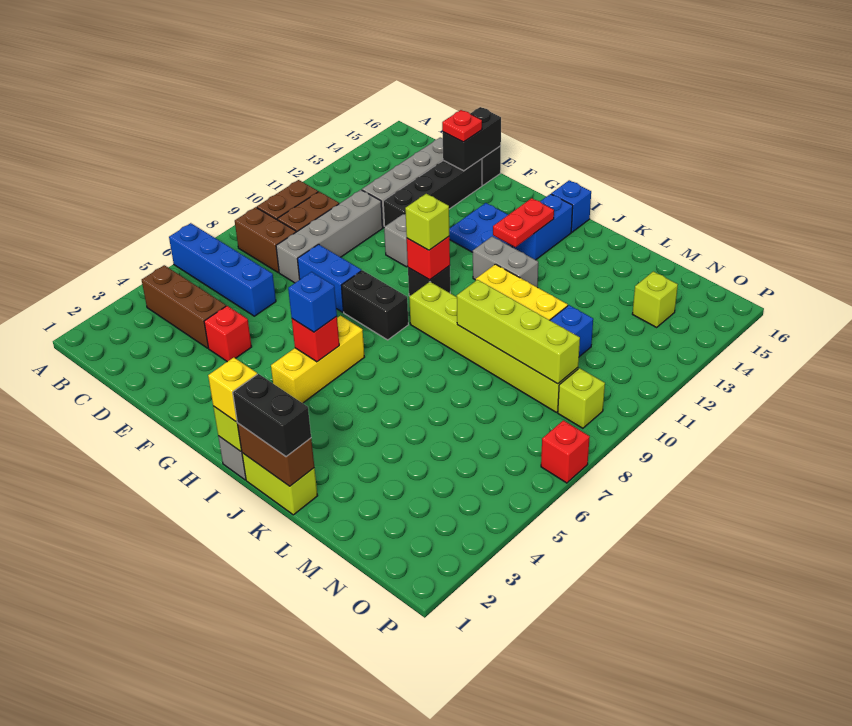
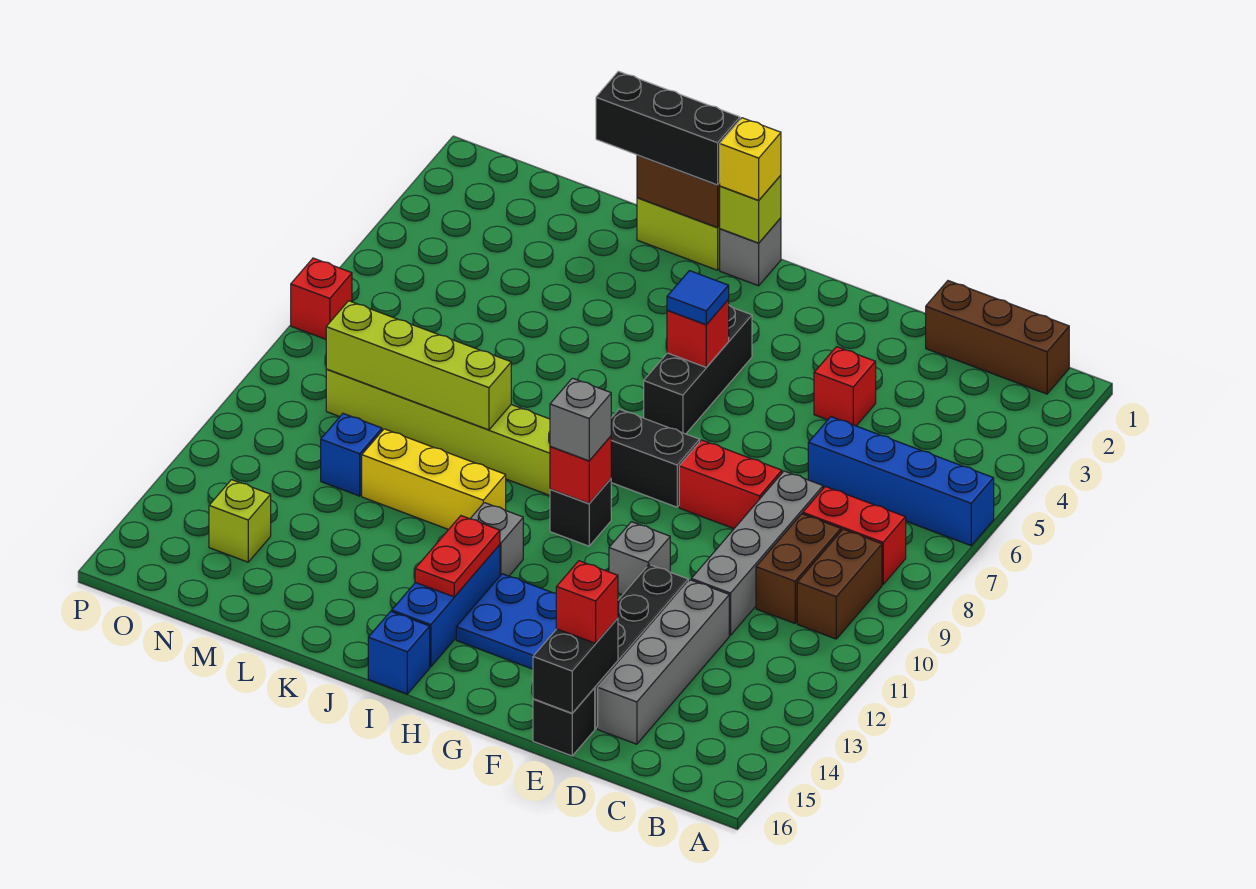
brown 1x3 brick [142,265,226,348] -> brown 1x3 brick moved to [926,281,1069,394]
brown 1x2 brick [235,207,296,272] -> red 1x2 brick [803,487,906,585]
blue 1x2 brick [298,244,361,312] -> red 1x2 brick [679,440,782,529]
red 1x1 plate [442,110,482,142] -> red 1x1 brick [556,561,618,643]
yellow 1x3 brick [271,316,364,403] -> black 1x3 brick [644,306,752,434]
blue 1x1 brick [288,272,337,332] -> blue 1x1 tile [667,271,729,325]
lime 1x1 brick [405,194,449,250] -> grey 1x1 brick [550,378,611,461]
grey 1x2 brick [473,237,538,287] -> grey 1x1 brick [470,503,523,576]
blue 1x2 brick [512,194,573,260] -> blue 1x3 brick [392,545,500,667]
black 1x2 brick [233,374,311,456] -> black 1x3 brick [596,71,740,185]
lime 1x1 brick [558,368,605,428] -> none

